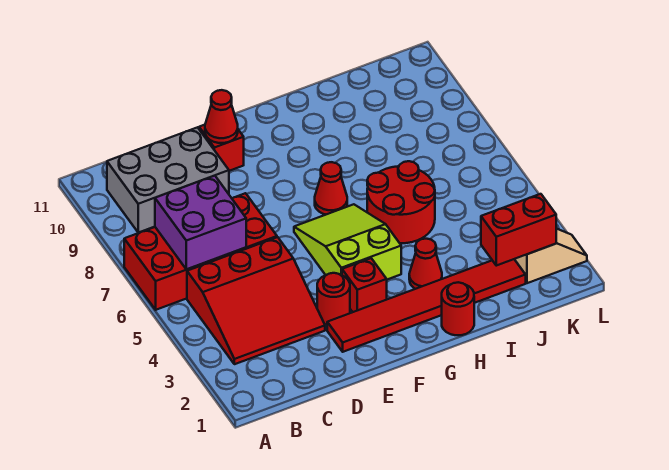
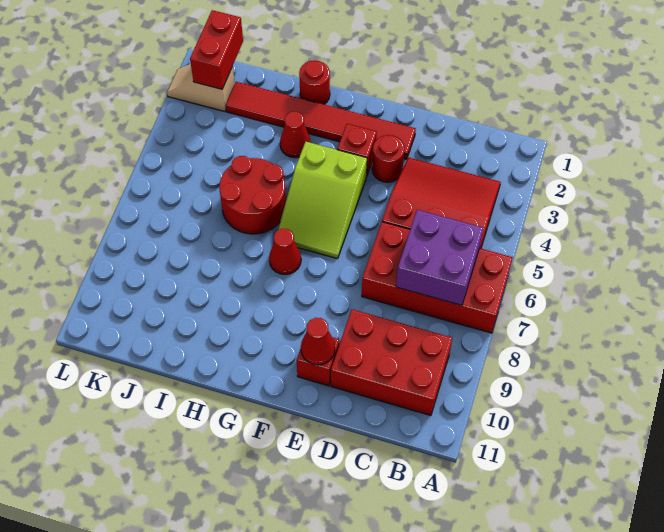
grey 2x3 brick [107,127,229,233] -> red 2x3 brick [331,309,452,416]
red 1x2 brick [481,194,556,266] -> red 1x2 brick turned to [190,10,243,89]

